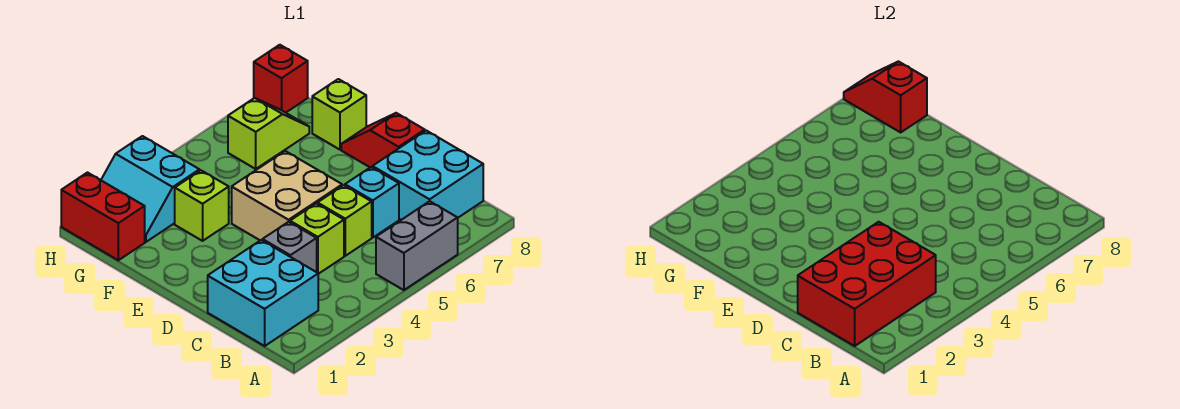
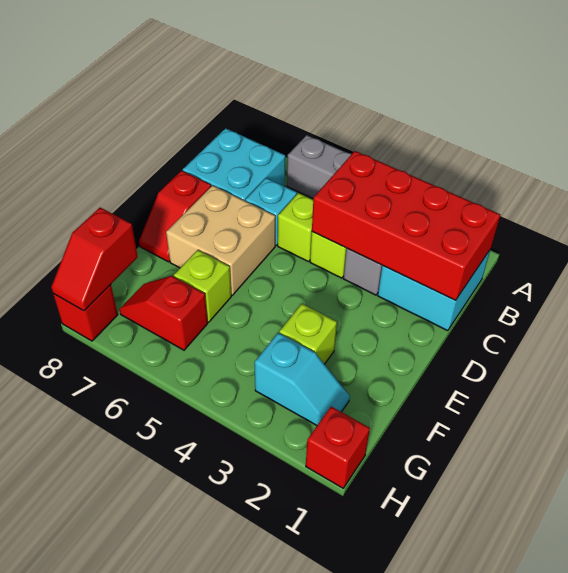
red 2x3 brick [798,222,936,346] -> red 2x4 brick [312,151,500,300]
tan 2x2 brick [232,151,342,240] -> tan 2x2 brick moved to [166,186,275,295]
lime 1x1 brick [312,79,366,150] -> lime 1x1 brick moved to [174,250,231,322]
red 1x2 brick [61,173,145,260] -> red 1x1 brick [306,407,370,488]
cyan 2x2 slope [101,136,200,242] -> cyan 1x2 slope [255,333,350,425]
lime 1x2 slope [228,98,309,169] -> red 1x2 slope [119,276,208,350]

